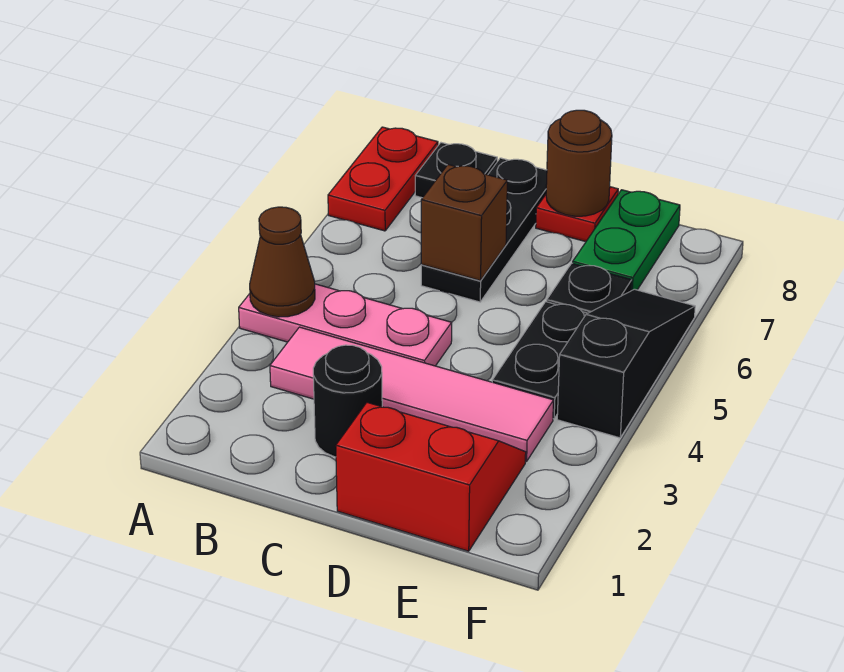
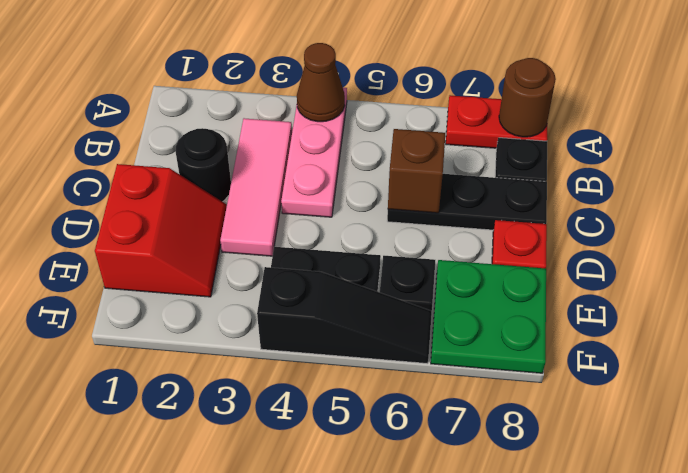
pink 1x4 tile [270,327,554,462] -> pink 1x3 tile [220,118,292,256]
brown 1x1 round brick [546,110,612,216] -> brown 1x1 round brick moved to [499,58,556,137]
green 1x2 plate [573,190,680,291] -> green 2x2 plate [431,260,546,373]

